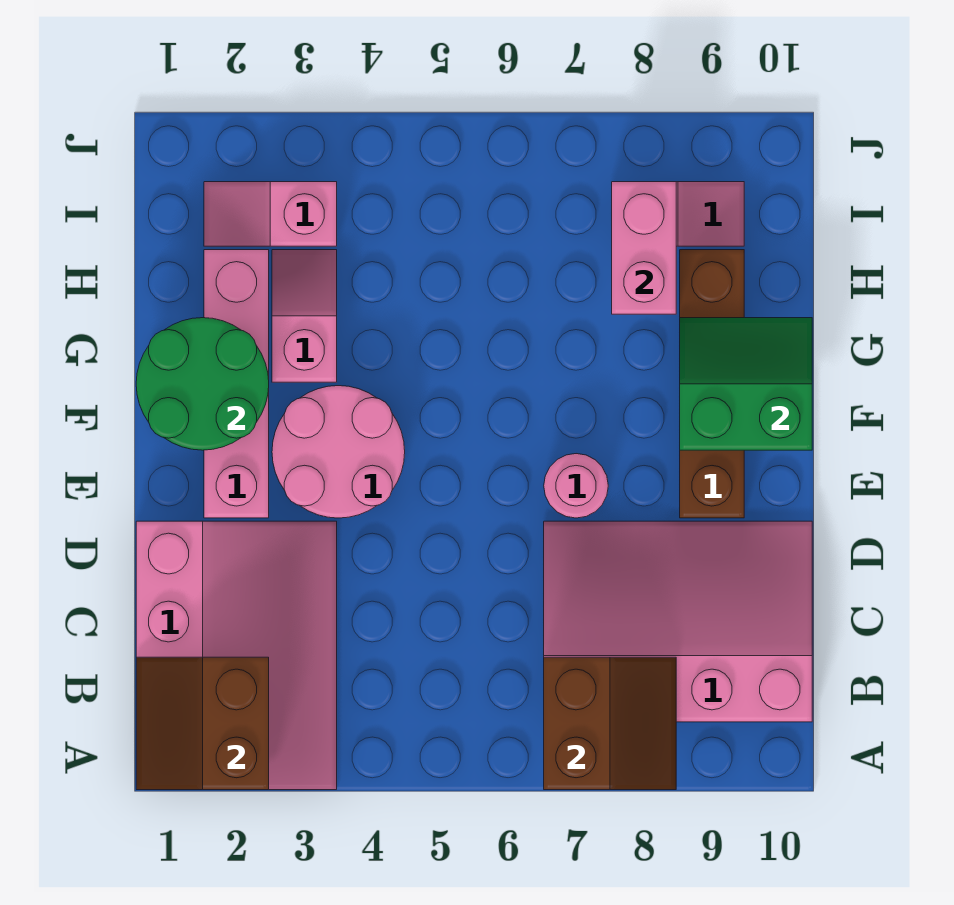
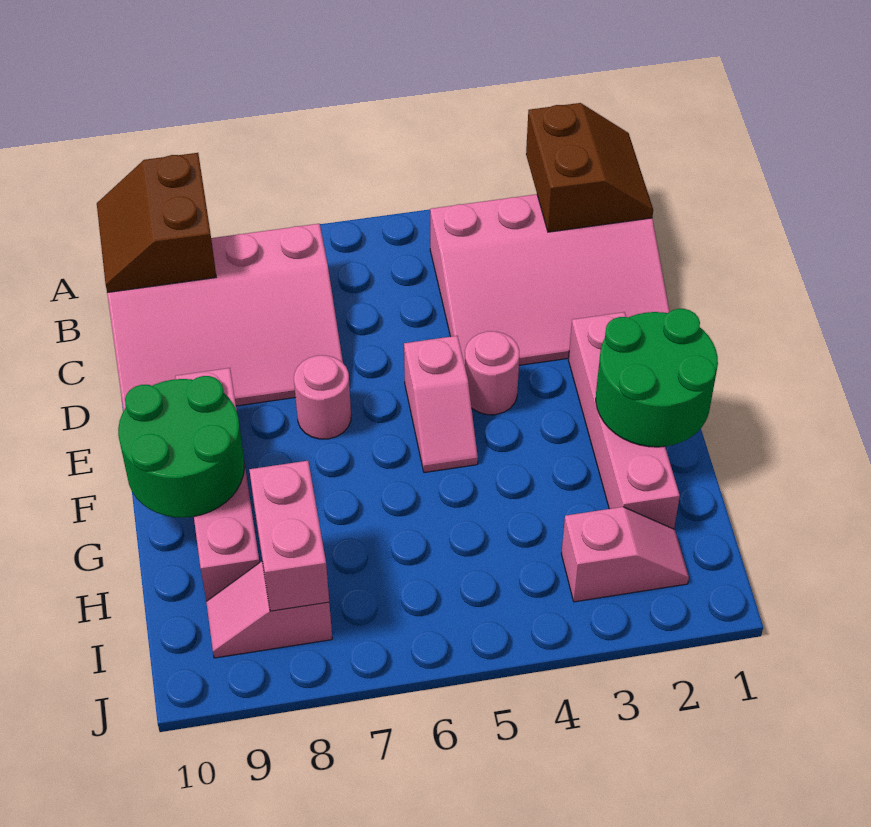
pink 3x4 slope [136,521,337,790] -> pink 3x4 slope turned to [430,194,670,365]
brown 2x2 slope [544,657,676,790] -> brown 2x2 slope moved to [97,153,216,292]
pink 2x2 round brick [272,386,405,518] -> pink 1x1 round brick [465,331,519,415]
brown 1x4 brick [680,250,744,518] -> pink 1x4 brick [175,368,260,601]
green 2x2 slope [680,318,812,450] -> green 2x2 round brick [118,376,245,518]
pink 1x2 slope [272,250,337,382] -> pink 1x2 slope moved to [404,336,478,473]

